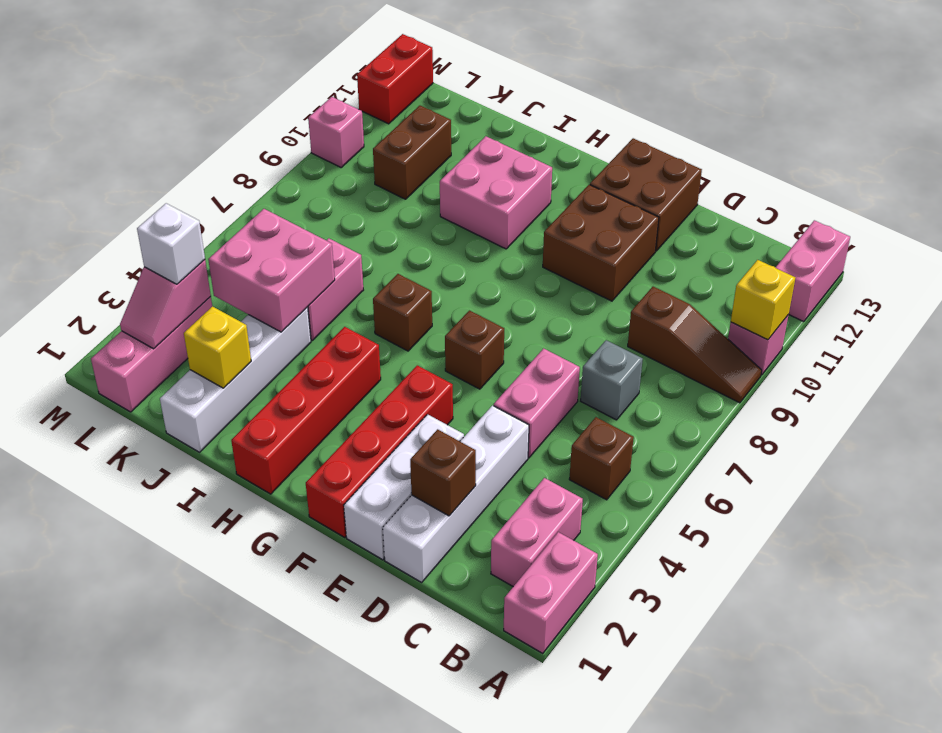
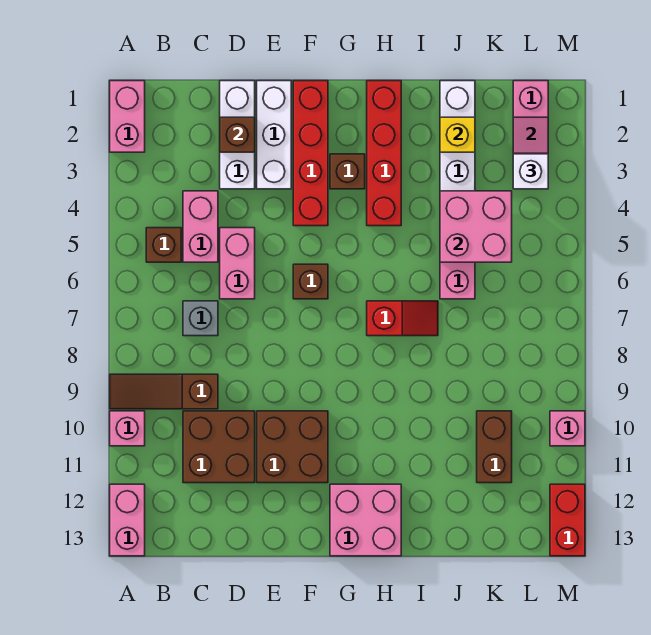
yellow 1x1 brick [731,260,796,340] -> none
pink 1x2 brick [491,478,583,587] -> pink 1x2 brick moved to [183,191,218,262]
white 1x4 brick [383,406,529,582] -> white 1x3 brick [220,81,255,189]
brown 2x2 brick [590,138,702,251] -> brown 2x2 brick moved to [183,411,255,483]
brown 1x1 brick [373,274,432,351] -> brown 1x1 brick moved to [330,154,365,189]
none -> red 1x2 slope [367,301,438,336]
pink 2x2 brick [440,136,552,249] -> pink 2x2 brick moved to [330,484,401,556]

